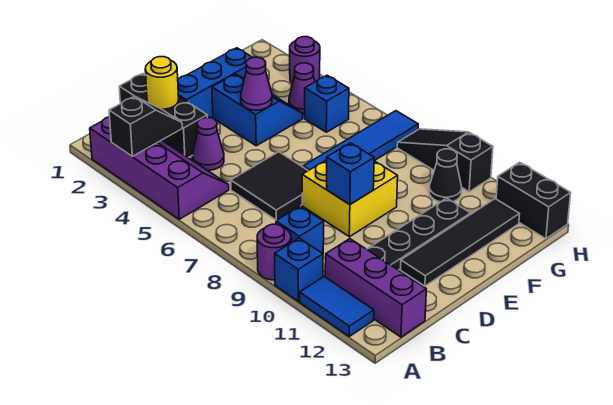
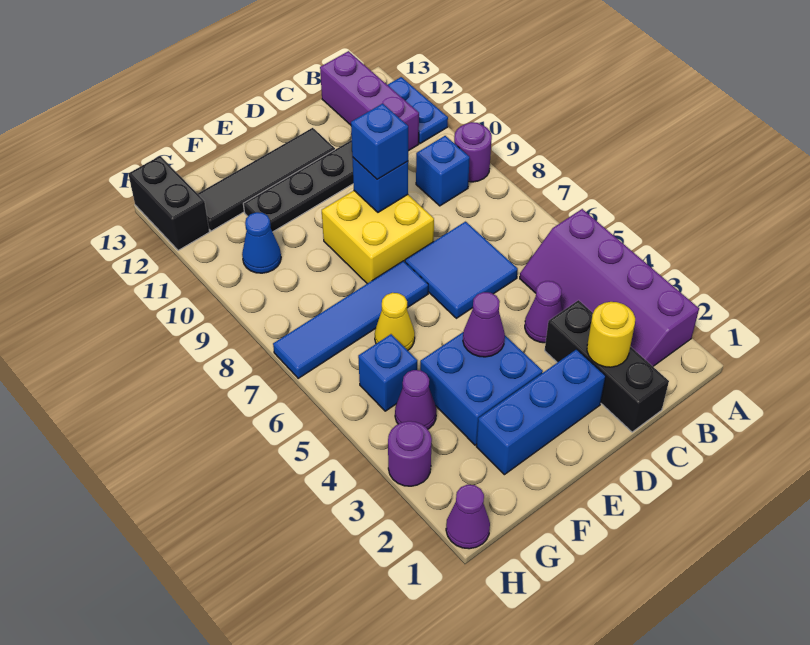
black 1x2 slope [109,96,182,156] -> none
blue 1x1 brick [275,238,323,302] -> blue 1x1 brick moved to [351,104,408,179]
blue 1x2 tile [300,277,374,336] -> blue 1x2 plate [388,77,448,144]
black 2x2 tile [231,152,308,220] -> blue 2x2 tile [405,222,518,318]
blue 2x2 slope [212,74,303,146] -> blue 2x2 brick [420,332,543,445]
none -> yellow 1x1 cone [375,293,415,350]
black 1x1 cone [429,149,462,202] -> blue 1x1 cone [242,212,281,273]
none -> purple 1x1 cone [446,485,490,549]
black 1x3 slope [397,129,493,192] -> none

